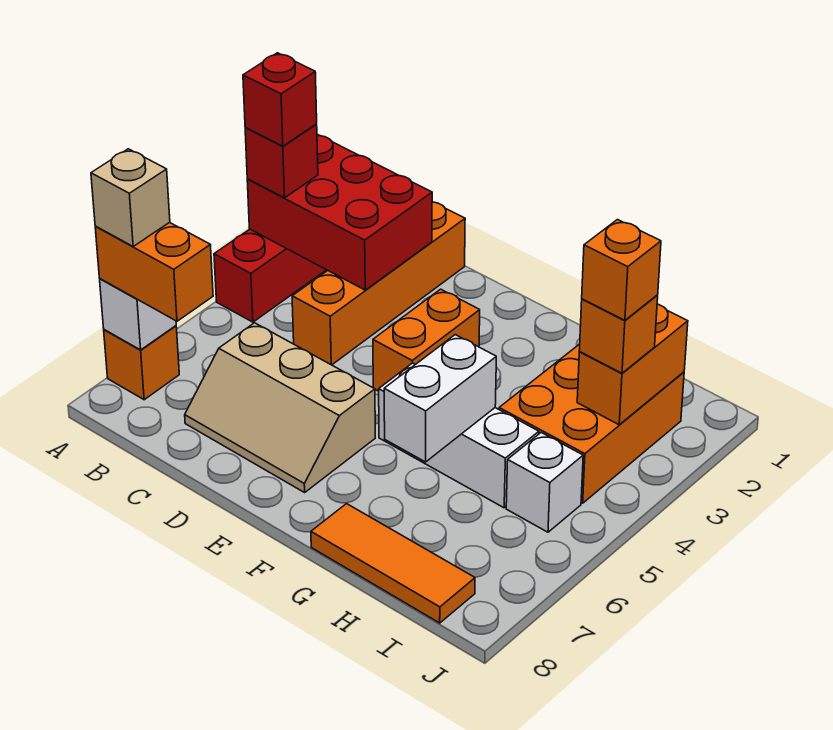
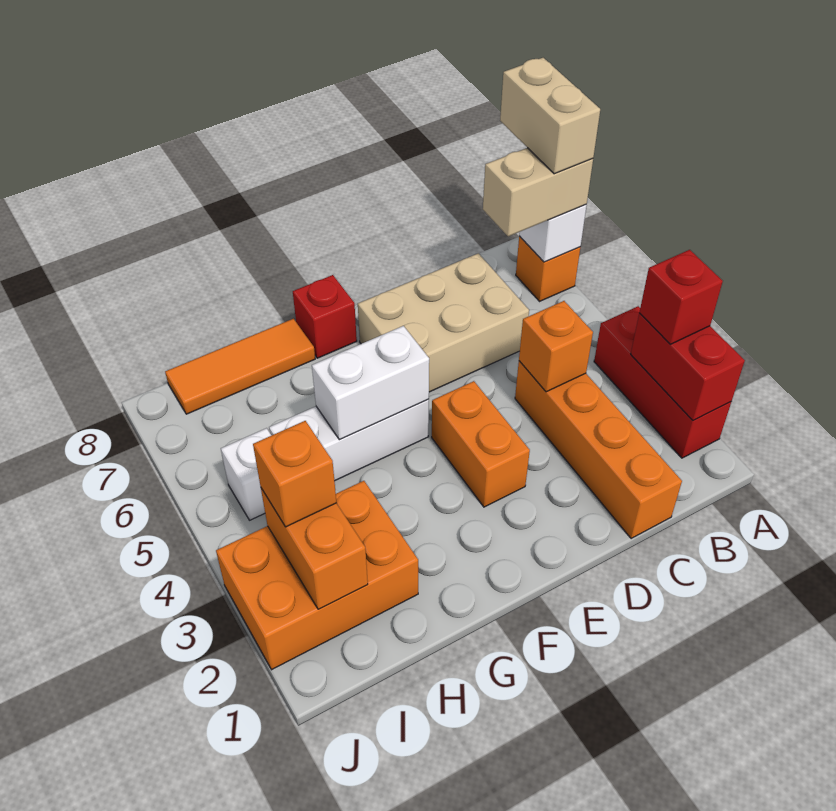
red 2x3 brick [247,134,432,290] -> red 1x2 brick [631,313,745,421]
red 1x1 brick [243,53,317,146] -> red 1x1 brick moved to [293,275,357,358]
orange 1x2 brick [95,222,213,321] -> tan 1x2 brick [483,148,593,236]
tan 1x1 brick [91,149,170,246] -> tan 1x2 brick [500,58,600,174]
tan 2x3 slope [185,323,375,492] -> tan 2x3 brick [358,253,529,392]
white 1x2 brick [384,335,496,462] -> white 1x2 brick turned to [312,326,429,440]
orange 2x3 brick [499,344,684,503] -> orange 2x3 brick turned to [216,481,418,670]
orange 1x1 brick [582,220,661,320] -> orange 1x1 brick moved to [519,301,593,392]

